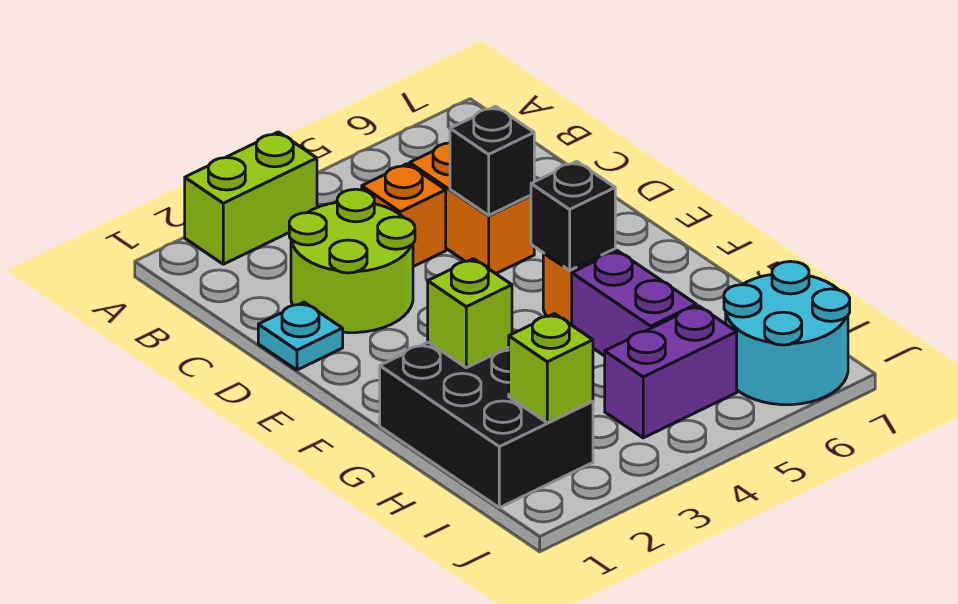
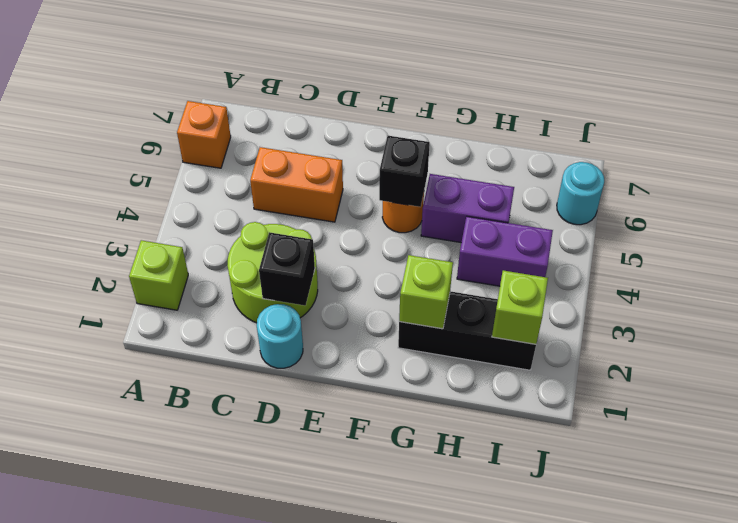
lime 1x2 brick [185,132,317,264] -> lime 1x1 brick [129,240,188,310]
orange 1x1 brick [362,164,446,267] -> orange 1x1 brick moved to [177,101,231,168]
cyan 1x1 plate [258,302,343,370] -> cyan 1x1 round brick [257,304,303,368]
black 1x1 brick [450,106,534,215] -> black 1x1 brick moved to [259,232,315,306]
black 2x3 brick [380,342,593,508] -> black 1x3 brick [398,291,536,370]
purple 1x2 brick [605,306,737,438] -> purple 1x2 brick turned to [457,216,553,286]
cyan 2x2 round brick [724,261,850,405] -> cyan 1x1 round brick [557,162,604,225]

